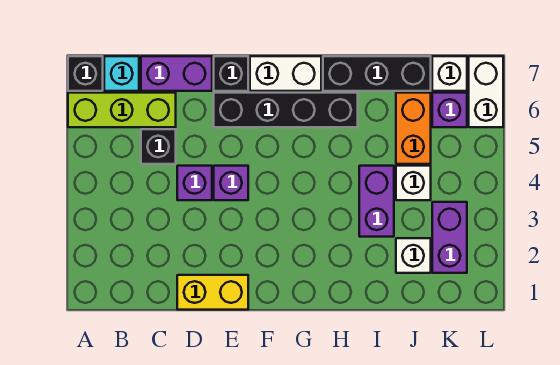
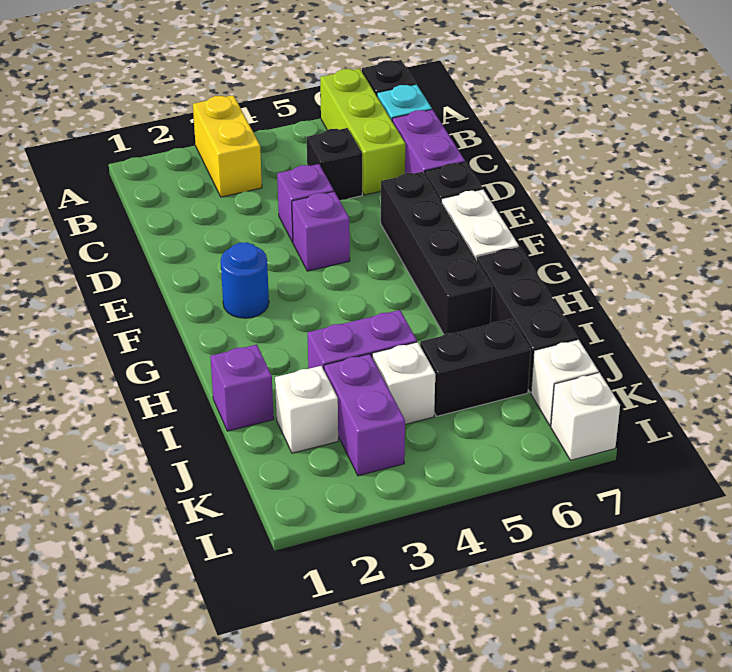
yellow 1x2 brick [177,275,248,310] -> yellow 1x2 brick moved to [193,95,262,197]
none -> blue 1x1 round brick [221,242,269,318]
orange 1x2 brick [396,93,431,164] -> black 1x2 brick [420,319,531,416]
purple 1x2 brick [432,202,467,273] -> purple 1x2 brick turned to [324,354,405,476]
purple 1x1 brick [432,93,467,127] -> purple 1x1 brick moved to [210,345,274,431]
white 1x2 brick [469,56,503,127] -> white 1x1 brick [551,373,620,460]

